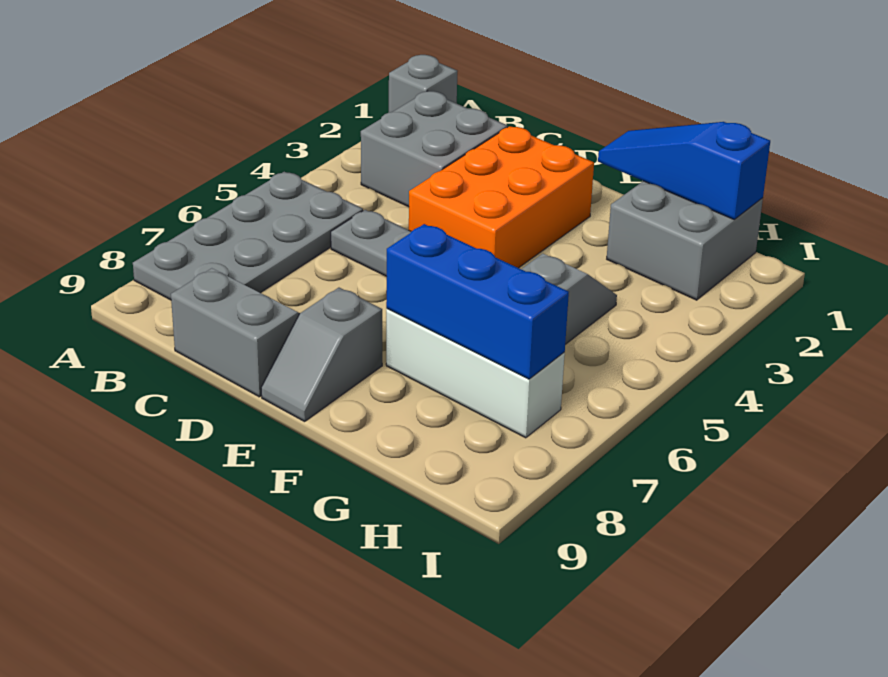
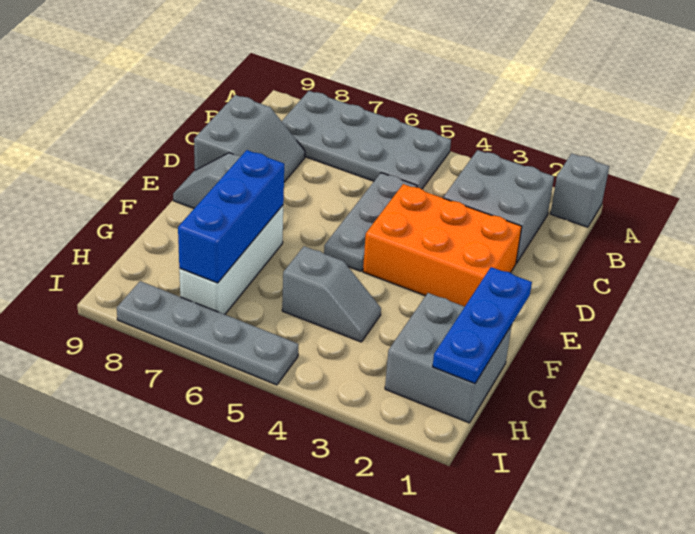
blue 1x3 slope [598,122,770,219] -> blue 1x3 plate [433,267,532,383]
none -> grey 1x4 plate [117,281,299,385]

